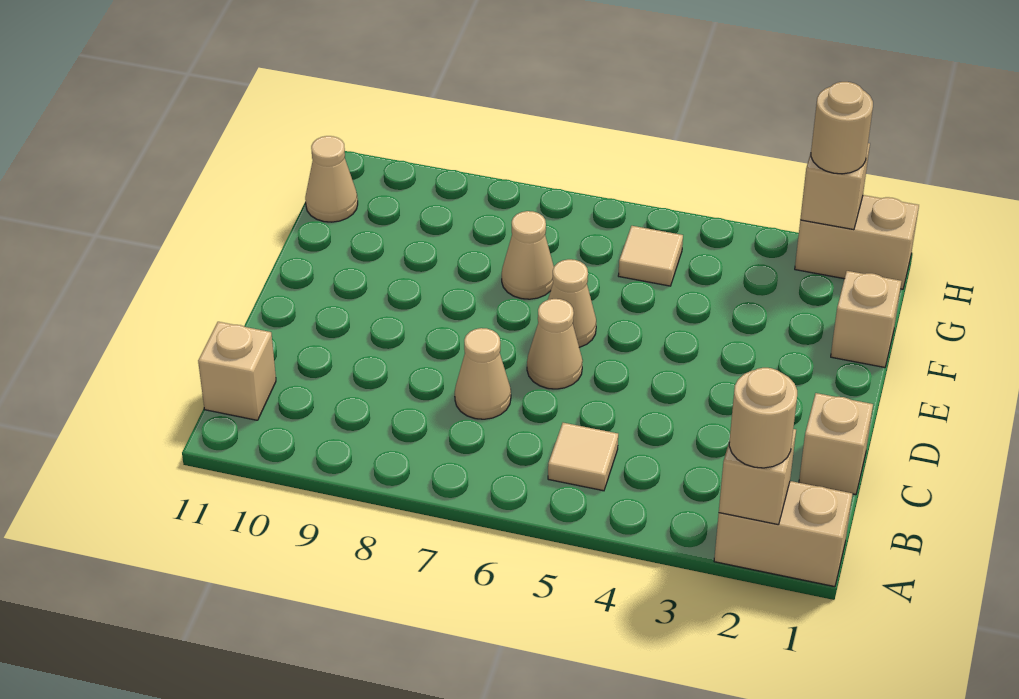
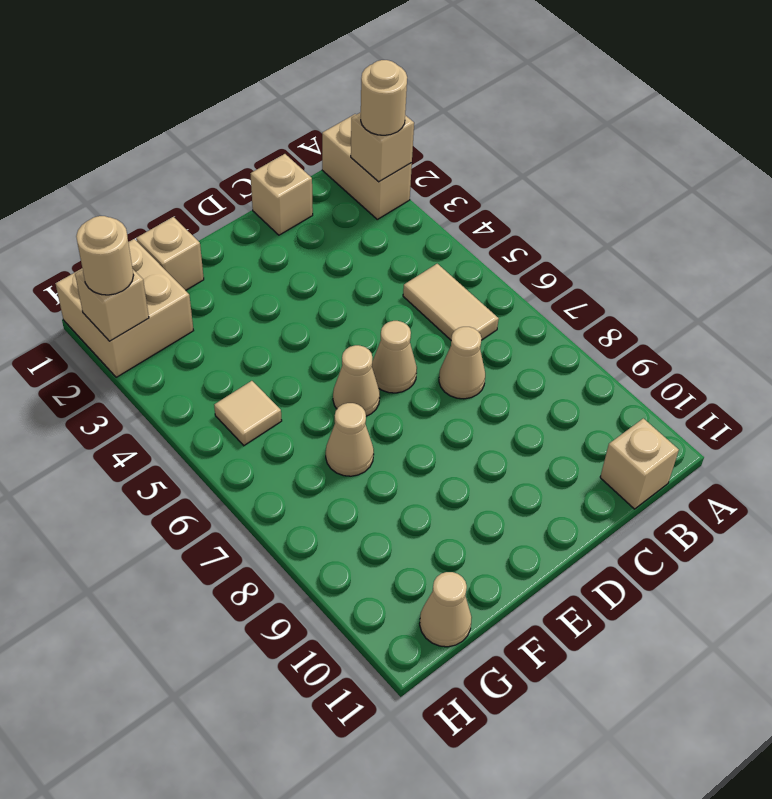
tan 1x1 tile [548,423,618,491] -> tan 1x2 tile [403,264,499,340]
tan 1x2 brick [795,195,919,289] -> tan 2x2 brick [55,239,194,377]

